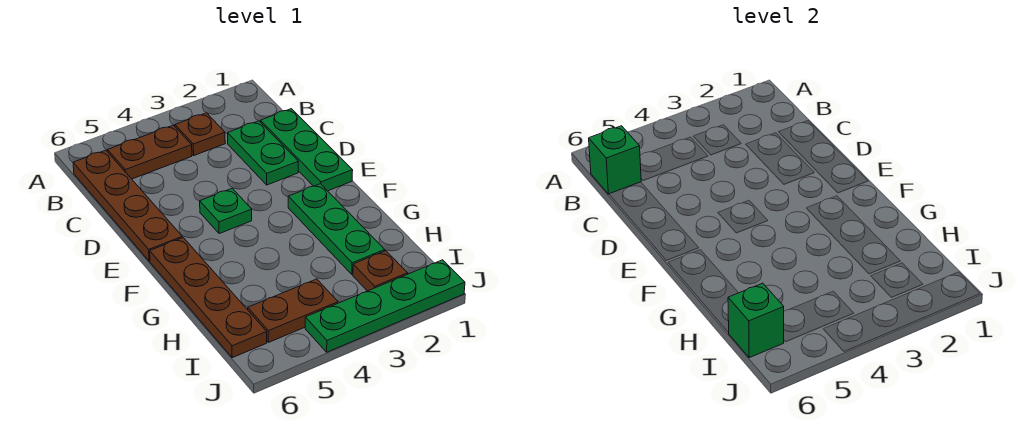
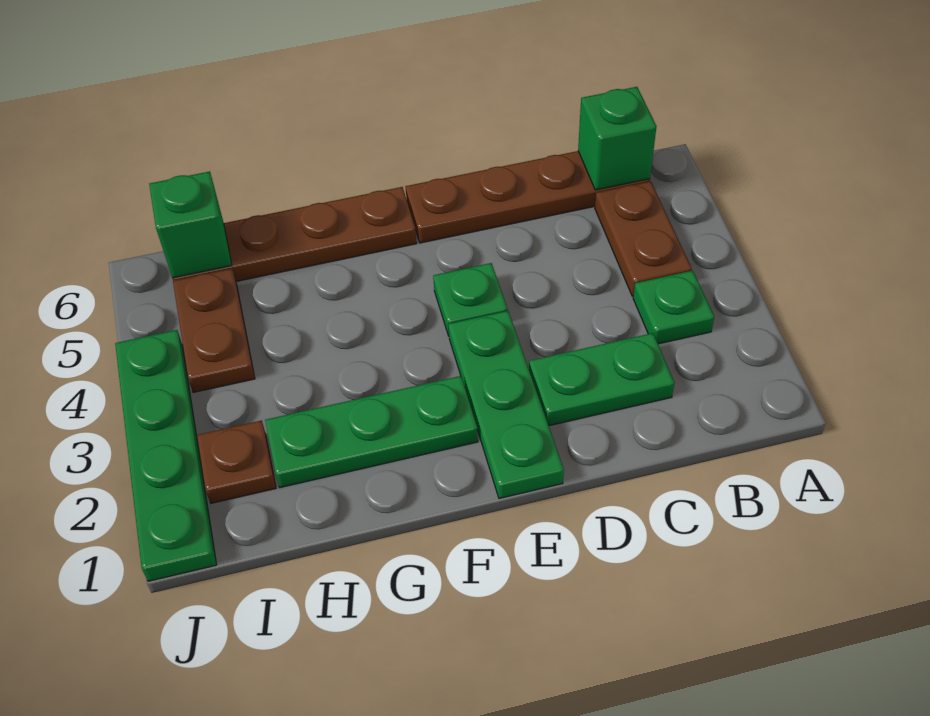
brown 1x1 plate [175,113,225,155] -> green 1x1 plate [633,271,714,344]
green 1x3 plate [261,109,353,191] -> green 1x3 plate turned to [448,311,564,499]

